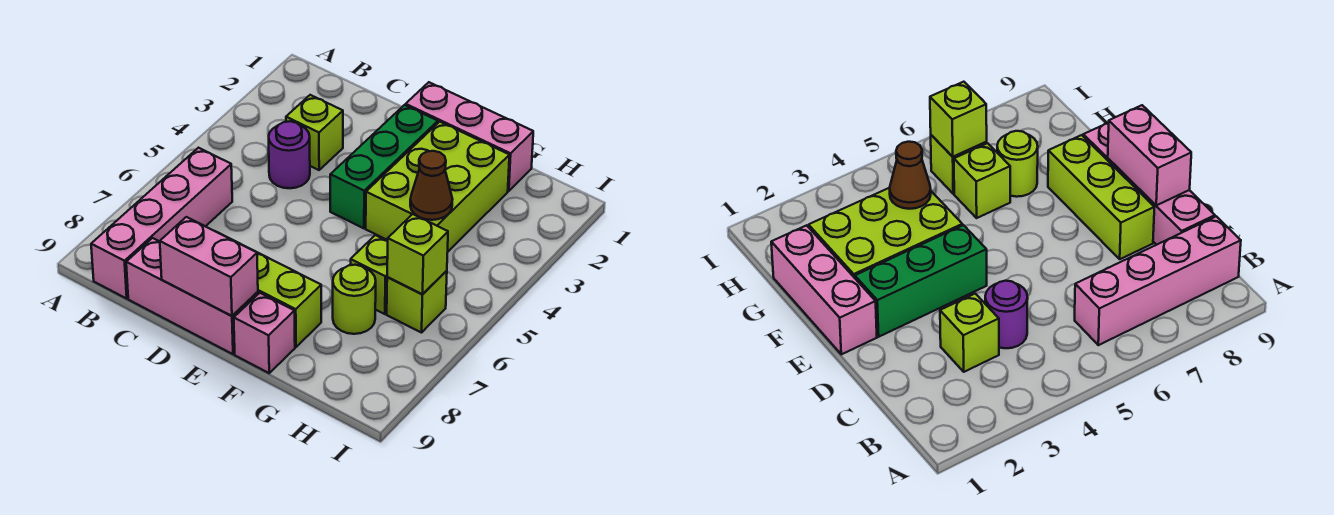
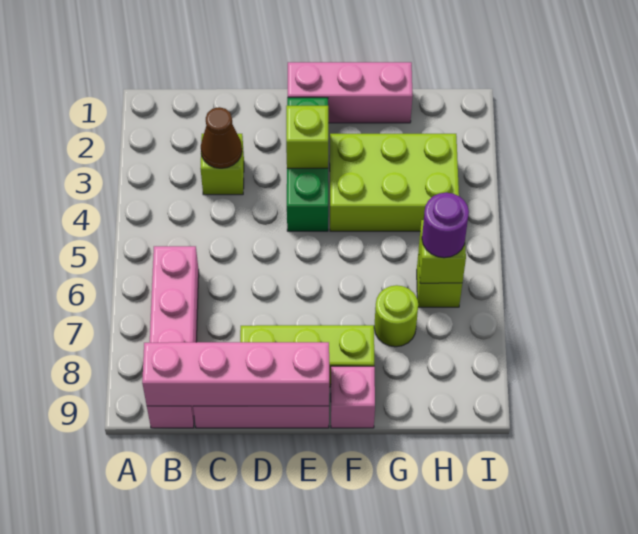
purple 1x1 round brick [269,121,310,188] -> purple 1x1 round brick moved to [422,193,469,258]
pink 1x2 brick [160,217,258,316] -> pink 1x4 brick [142,342,329,406]
lime 2x3 brick [366,122,509,251] -> lime 2x3 brick turned to [330,134,459,231]
brown 1x1 cone [410,151,453,220] -> brown 1x1 cone moved to [201,107,242,168]
lime 1x1 brick [351,235,388,314] -> lime 1x1 brick moved to [286,106,328,168]

